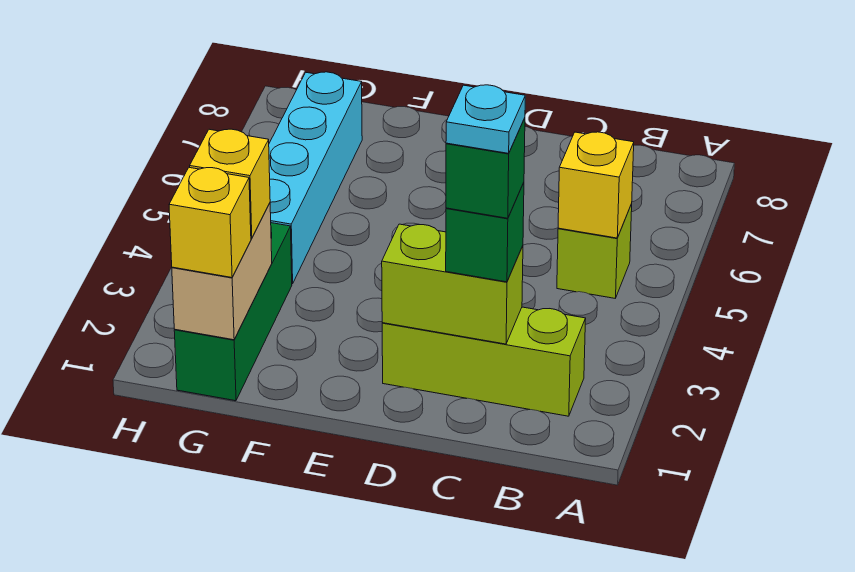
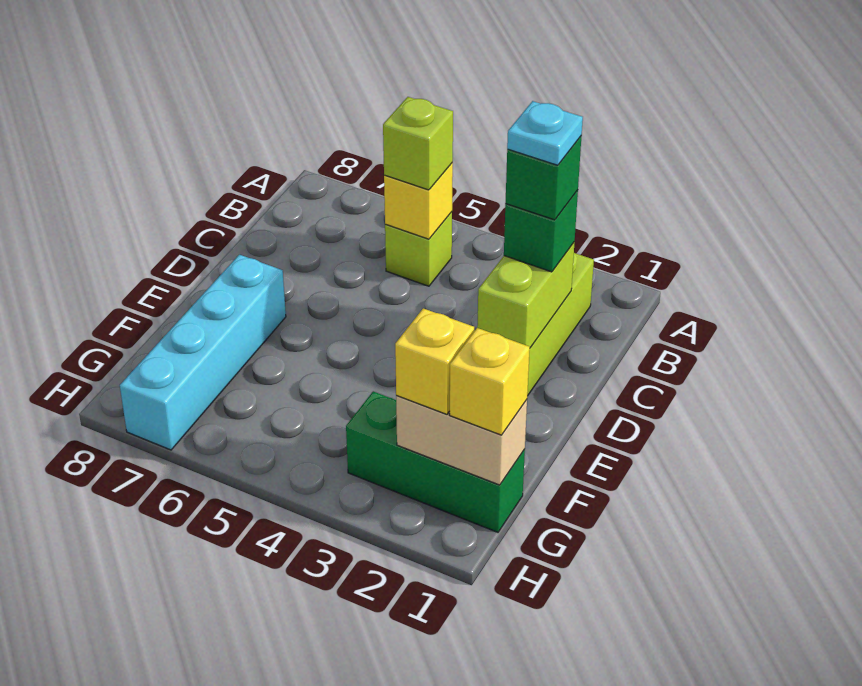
none -> lime 1x1 brick [383,97,453,190]
cyan 1x4 brick [269,72,362,284] -> cyan 1x4 brick turned to [120,255,286,450]

